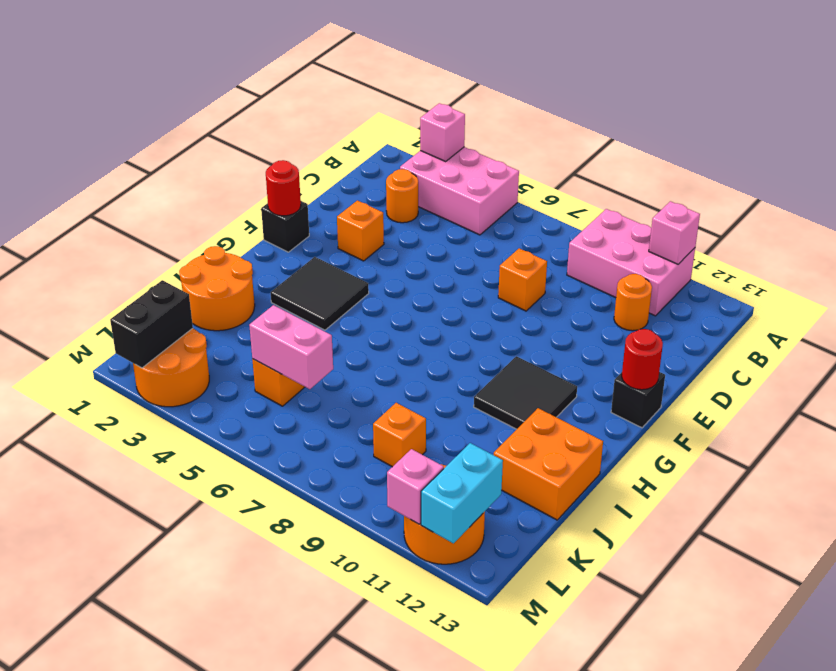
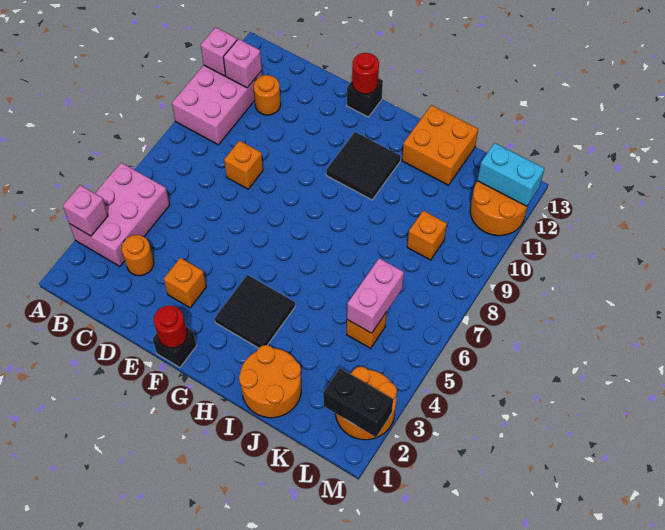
pink 1x1 brick [387,449,444,524] -> pink 1x1 brick moved to [223,39,262,88]

